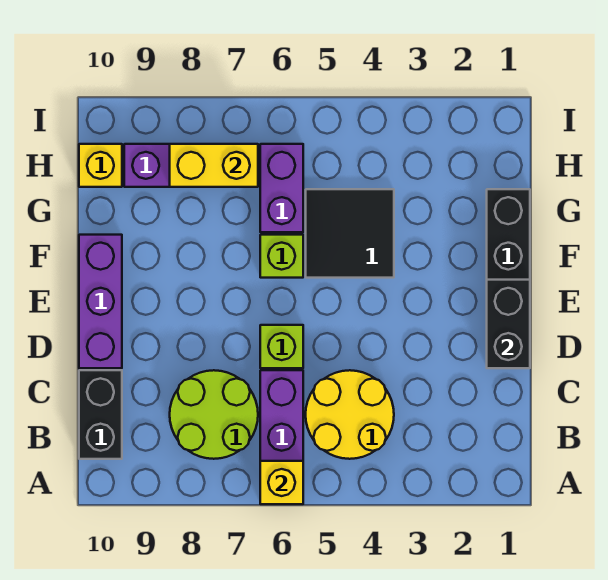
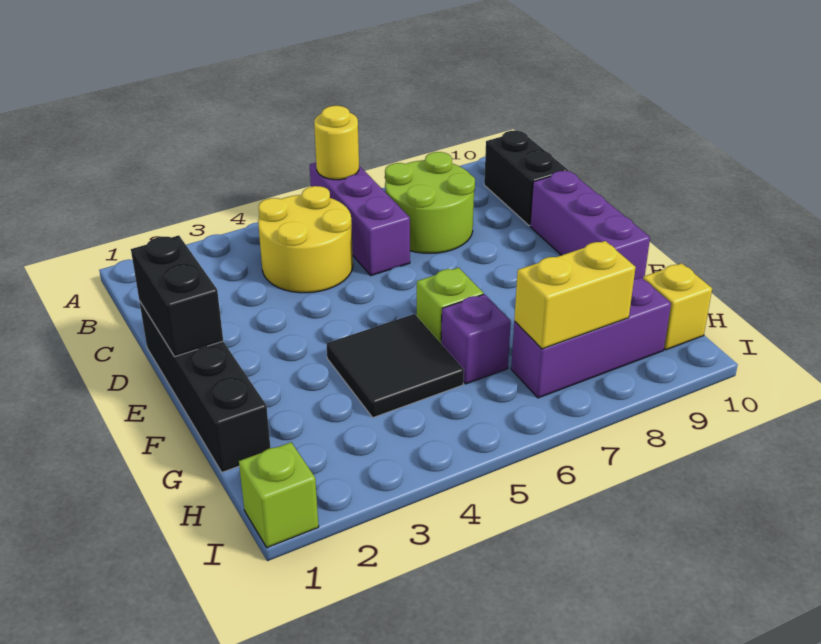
yellow 1x1 brick [260,461,303,504] -> yellow 1x1 round brick [314,106,359,180]
lime 1x1 brick [260,325,303,368] -> lime 1x1 brick moved to [239,442,319,548]
purple 1x2 brick [260,144,303,232] -> purple 1x1 brick [441,294,511,384]

